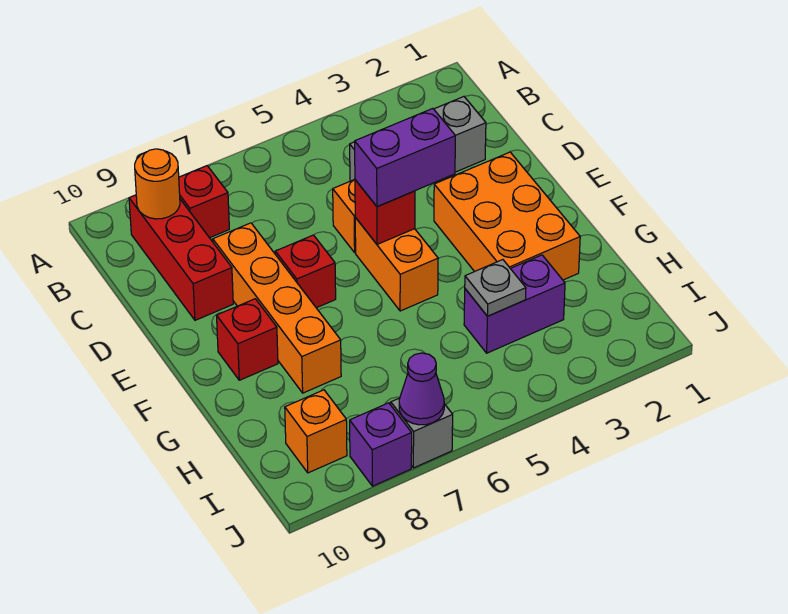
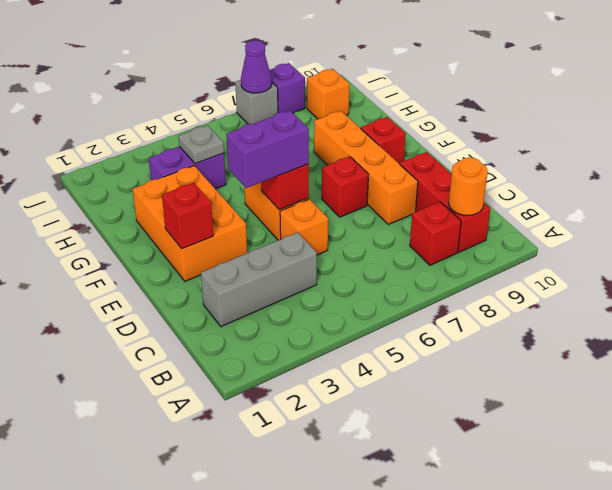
none -> red 1x1 brick [162,183,213,249]

